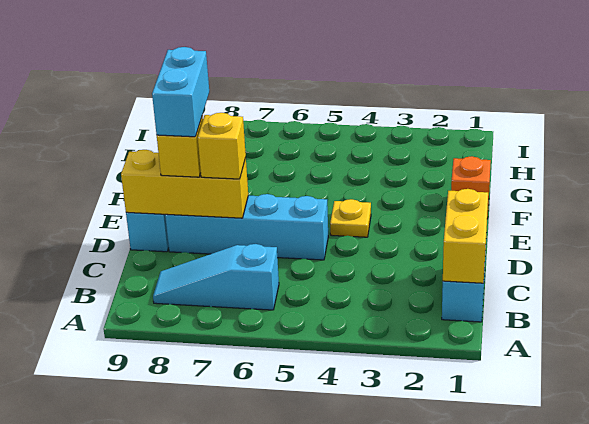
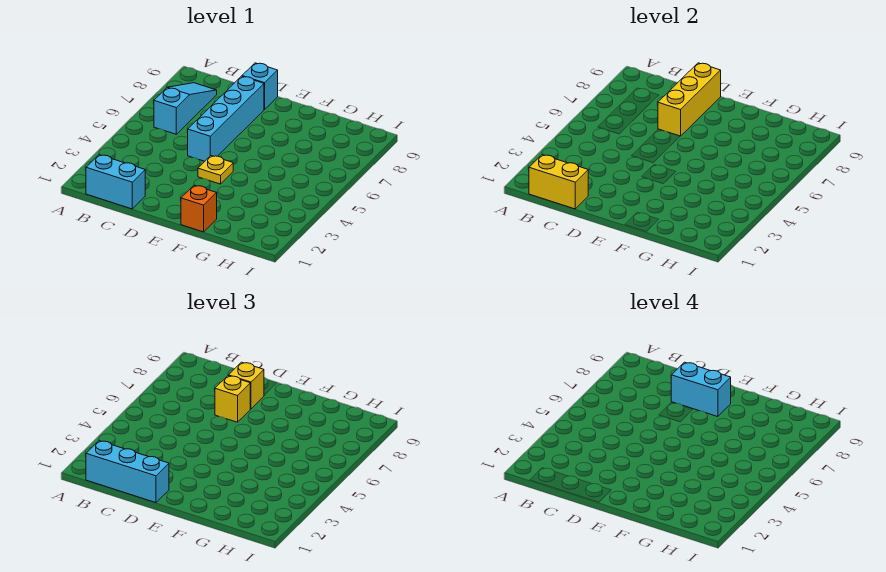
none -> cyan 1x3 brick [86,441,169,503]

